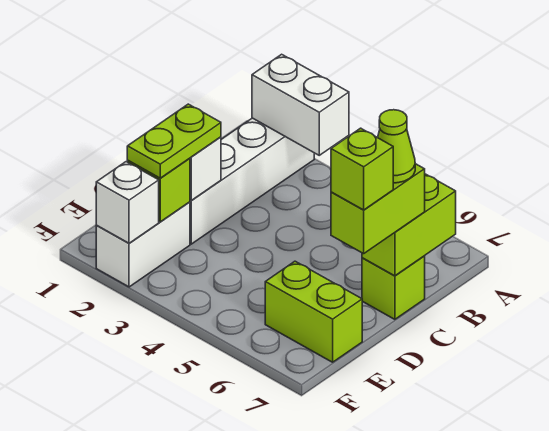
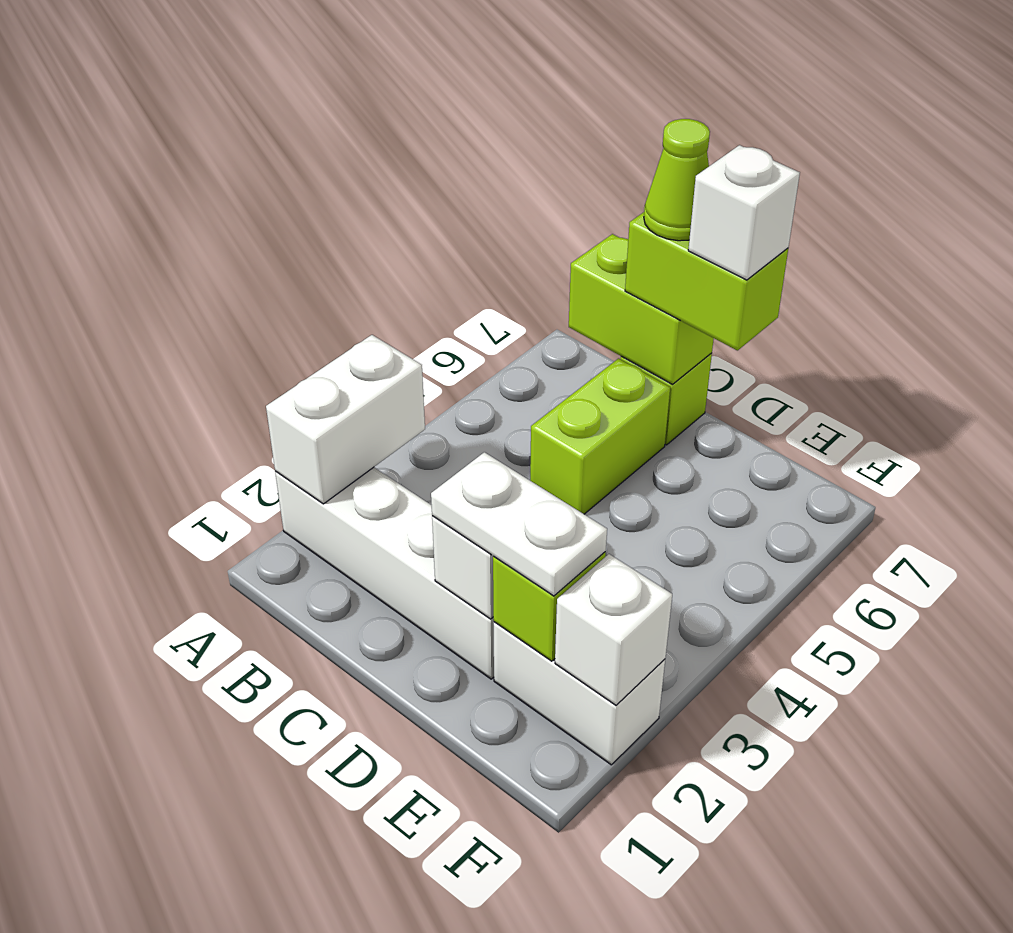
lime 1x2 plate [127,104,221,178] -> white 1x2 plate [431,452,607,596]
lime 1x1 brick [331,128,393,210] -> white 1x1 brick [688,145,800,280]
lime 1x2 brick [265,261,362,362] -> lime 1x2 brick moved to [530,358,670,514]

